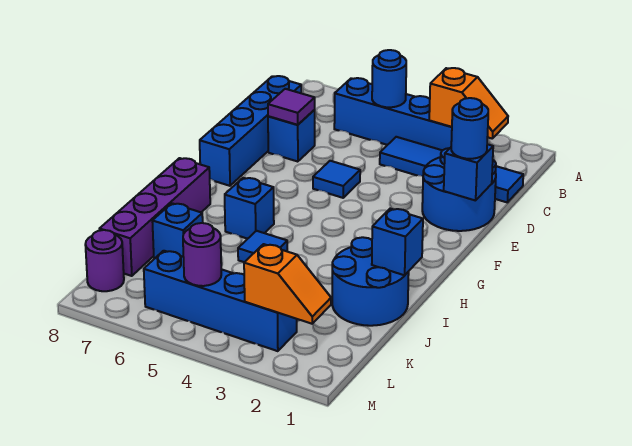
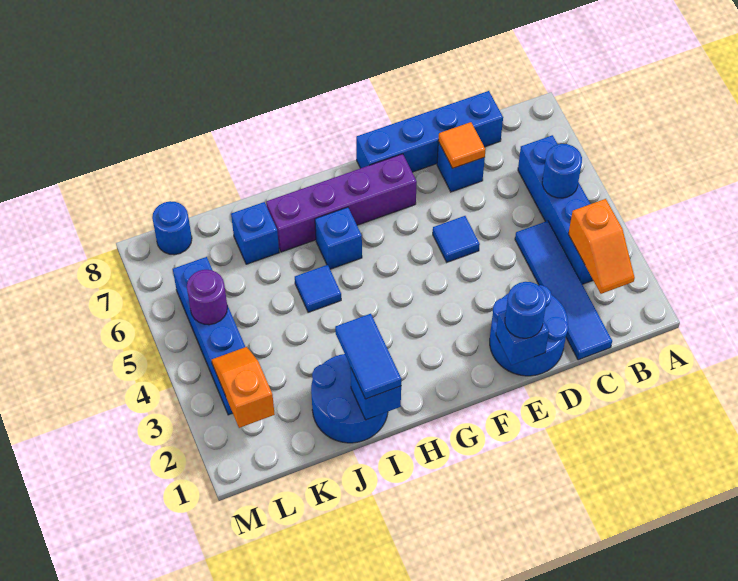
purple 1x1 tile [268,89,315,125] -> orange 1x1 tile [438,122,486,168]
purple 1x4 brick [100,158,210,276] -> purple 1x4 brick moved to [266,154,417,252]
none -> blue 1x2 tile [335,314,402,399]
orange 1x2 slope [244,244,331,324] -> orange 1x2 slope turned to [212,347,275,428]
purple 1x1 round brick [85,230,124,291] -> blue 1x1 round brick [152,201,192,255]

